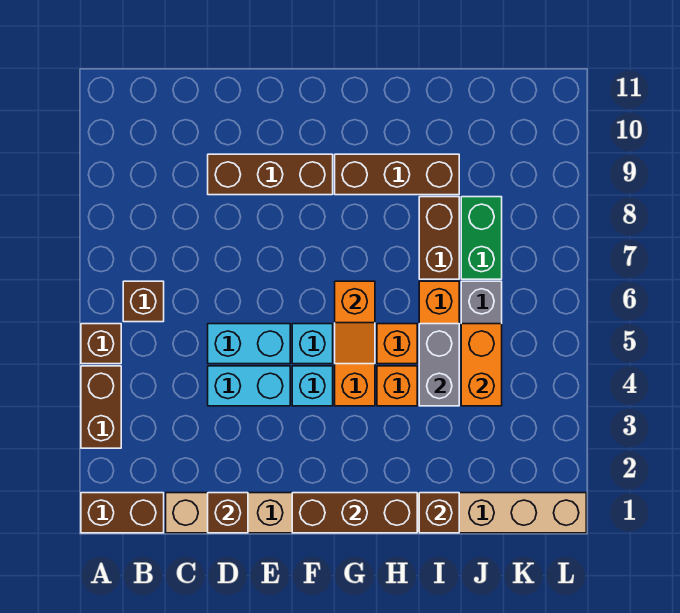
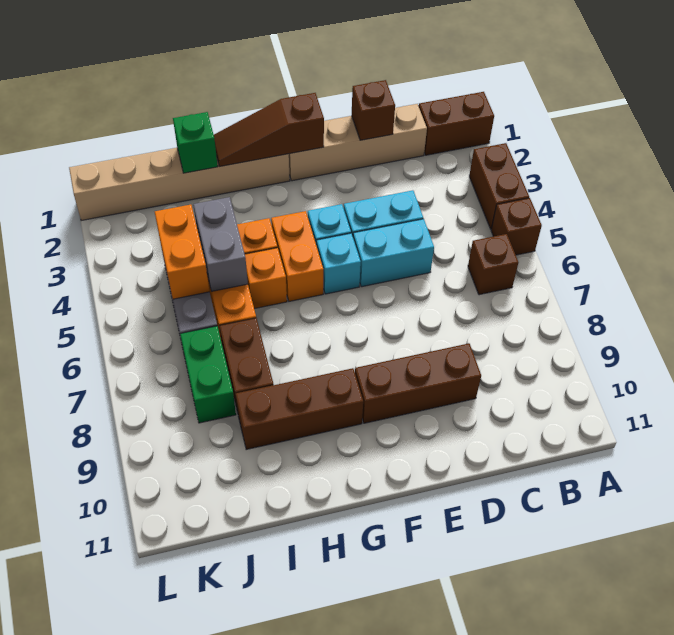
brown 1x3 brick [292,493,417,533] -> brown 1x3 slope [214,93,324,166]
orange 1x2 slope [335,281,375,364] -> none
brown 1x1 brick [419,493,459,533] -> green 1x1 brick [173,112,218,173]

